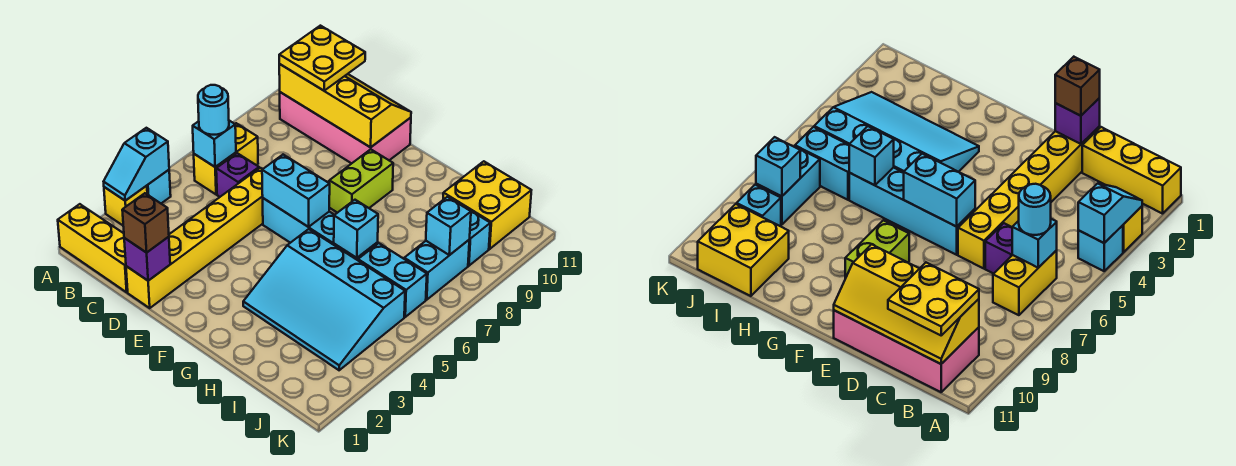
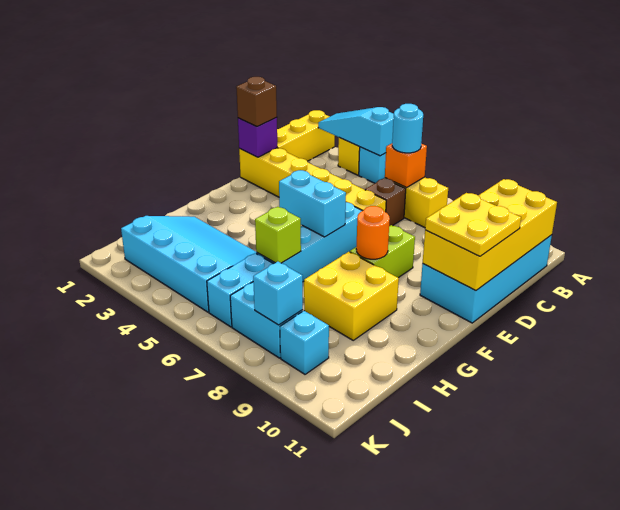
cyan 1x2 slope [104,128,169,201] -> cyan 1x3 slope [318,107,394,156]
cyan 1x1 brick [193,121,236,167] -> orange 1x1 brick [385,144,427,188]
pink 2x4 brick [280,92,411,163] -> cyan 2x4 brick [420,235,552,323]
yellow 2x4 slope [279,64,411,147] -> yellow 2x4 brick [423,179,557,291]
yellow 2x2 plate [279,26,365,91] -> yellow 2x2 plate moved to [425,193,521,256]
purple 1x1 brick [216,153,259,197] -> brown 1x1 brick [365,179,406,226]
cyan 1x2 brick [262,155,330,227] -> cyan 1x2 brick turned to [279,170,346,237]
lime 1x2 brick [329,149,393,213] -> lime 1x2 brick turned to [350,225,415,278]
none -> orange 1x1 round brick [356,206,390,259]
cyan 3x4 slope [243,229,405,370] -> cyan 3x4 slope turned to [121,216,257,312]
cyan 1x1 brick [334,200,378,258] -> lime 1x1 brick [255,207,301,263]
yellow 2x2 brick [443,161,531,249] -> yellow 2x2 brick moved to [304,252,399,340]

